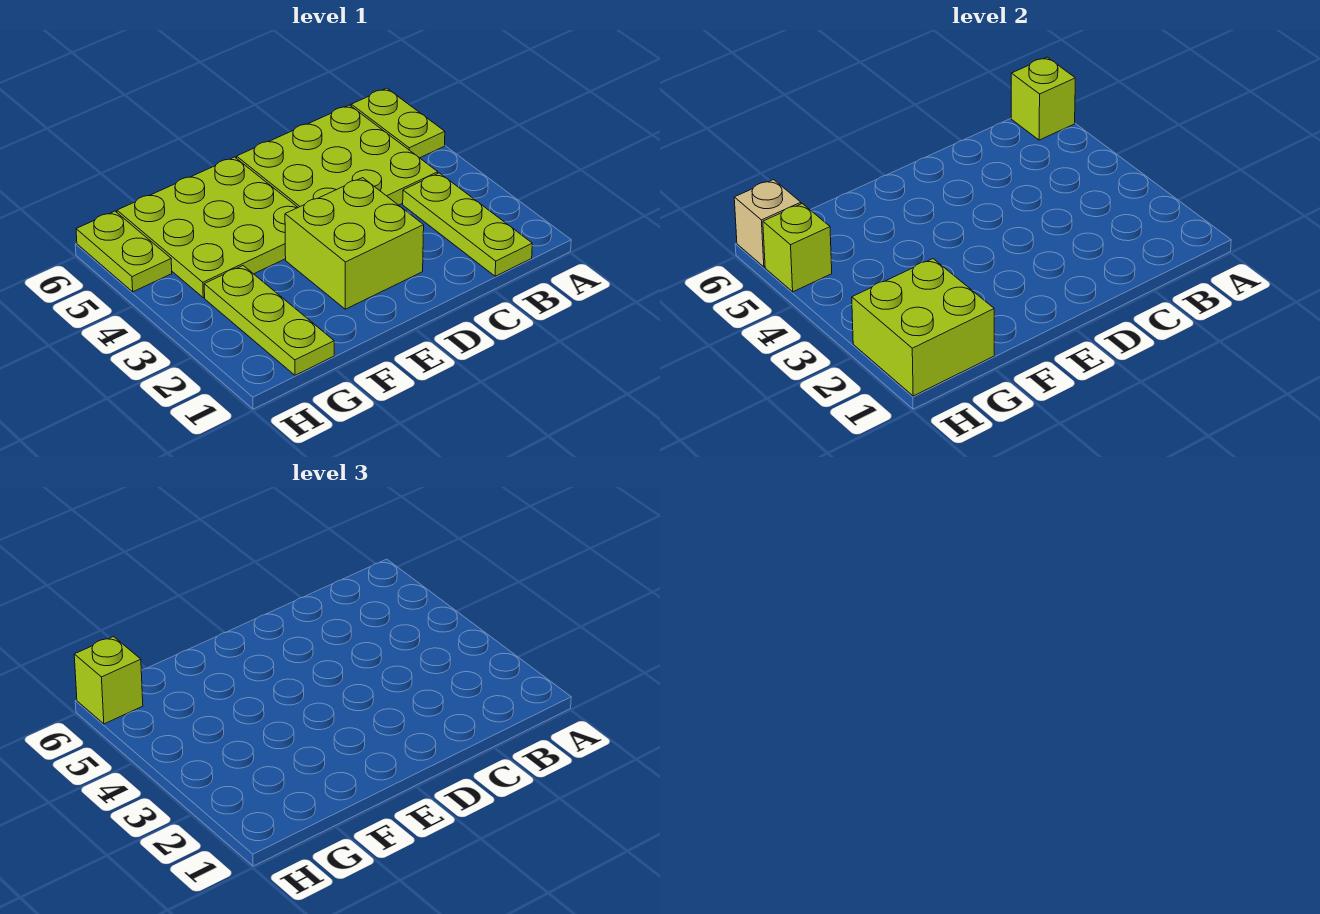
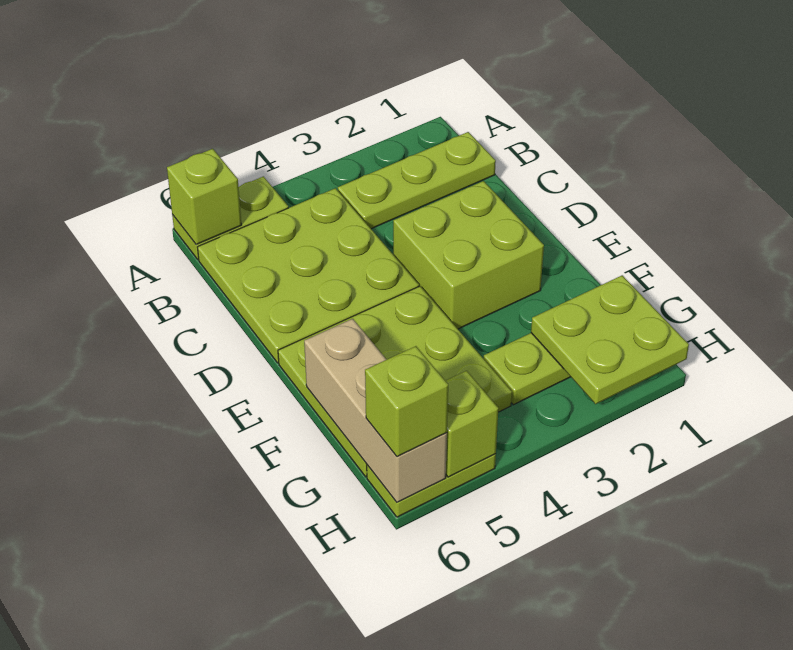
lime 2x2 brick [852,259,994,396] -> lime 2x2 plate [531,275,689,404]
tan 1x1 brick [734,180,801,267] -> tan 1x3 brick [304,319,447,502]

